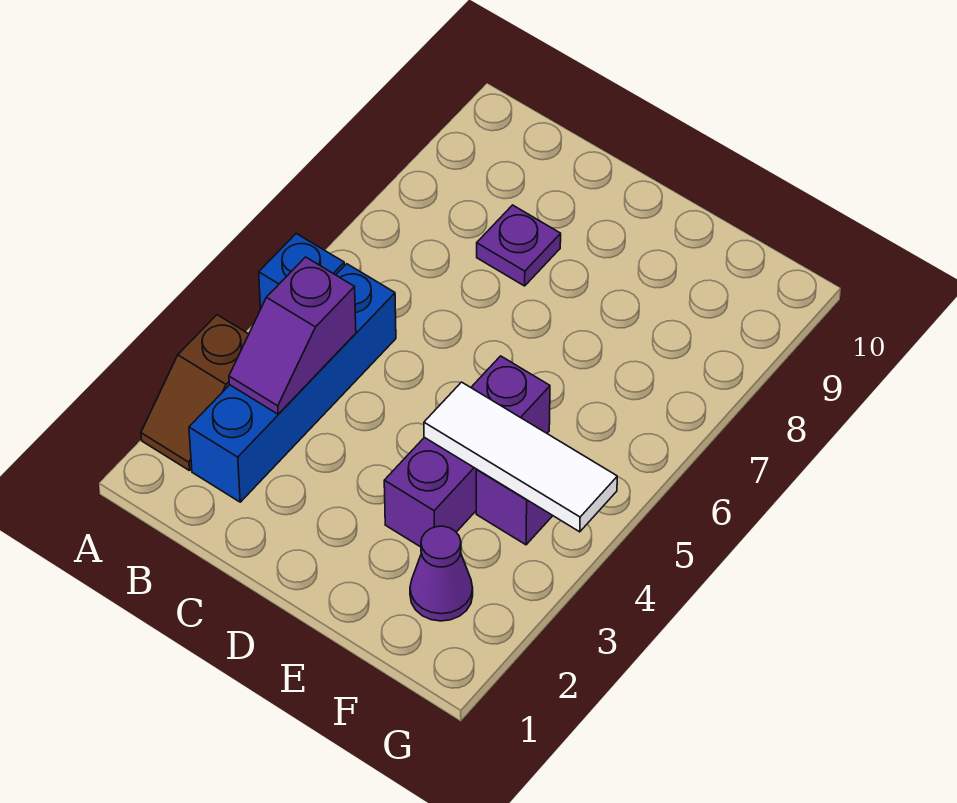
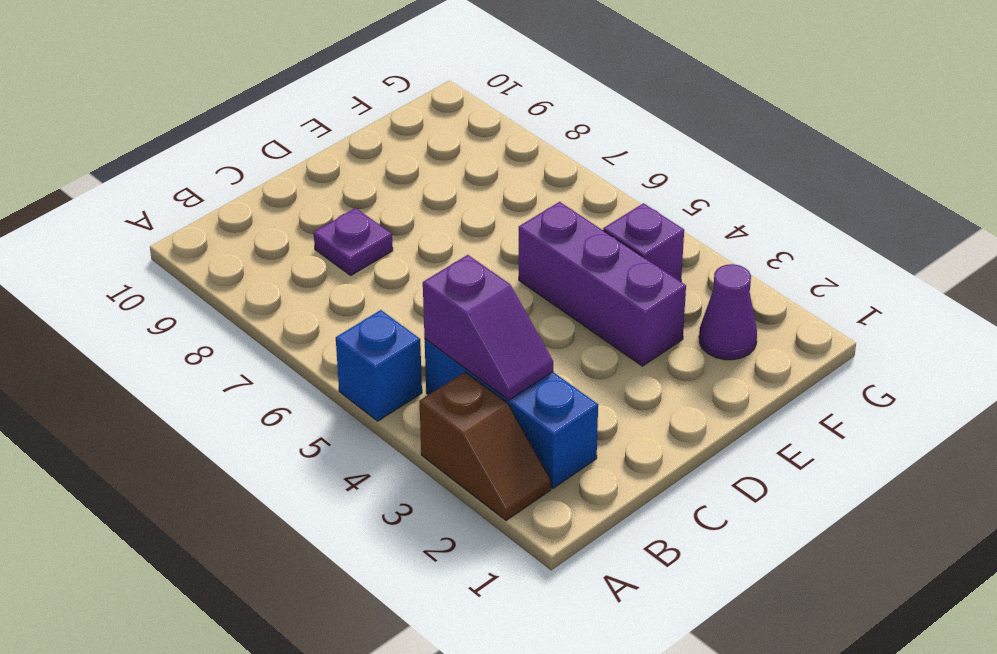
blue 1x4 brick [189,264,396,502] -> blue 1x3 brick [425,339,598,488]
white 1x3 tile [424,382,617,532] -> none

